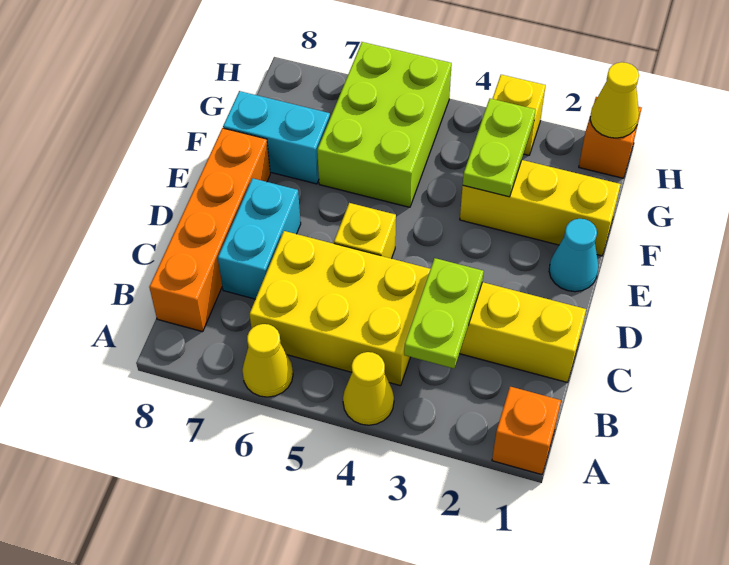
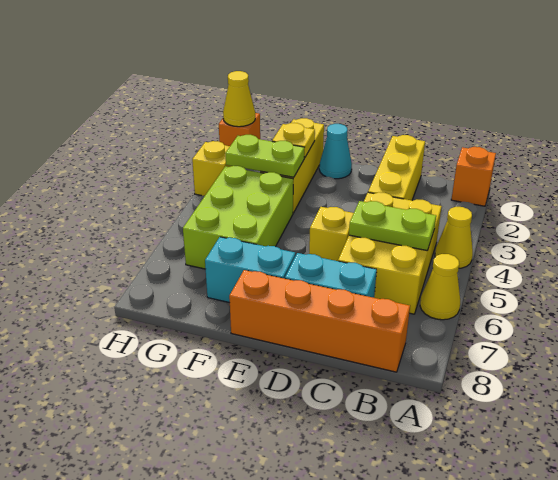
lime 1x2 plate [404,258,484,368] -> lime 1x2 plate moved to [349,201,436,251]
none -> yellow 1x1 plate [272,123,315,158]
lime 2x3 brick [317,42,452,207] -> lime 2x3 brick turned to [183,166,293,269]
cyan 1x2 brick [223,91,330,184] -> cyan 1x2 brick turned to [205,237,295,303]

